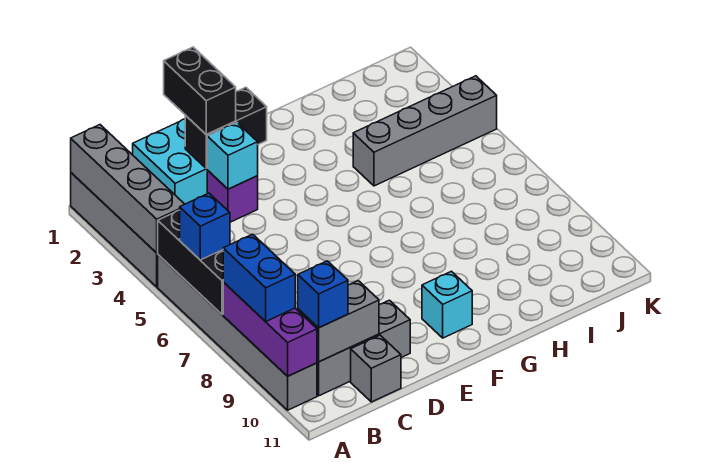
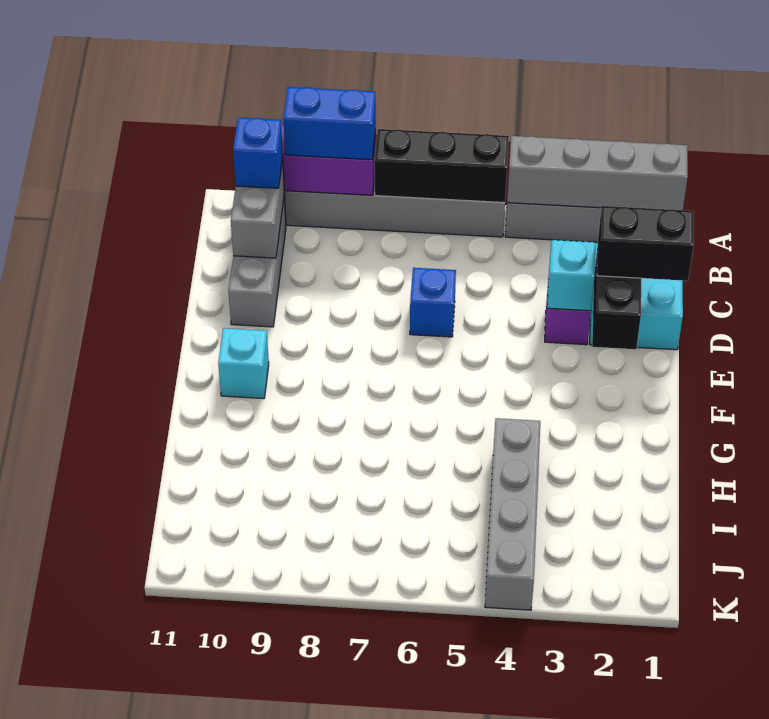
blue 1x1 brick [180,193,230,260] -> blue 1x1 brick moved to [410,268,456,337]
grey 1x1 brick [351,335,401,402] -> none

